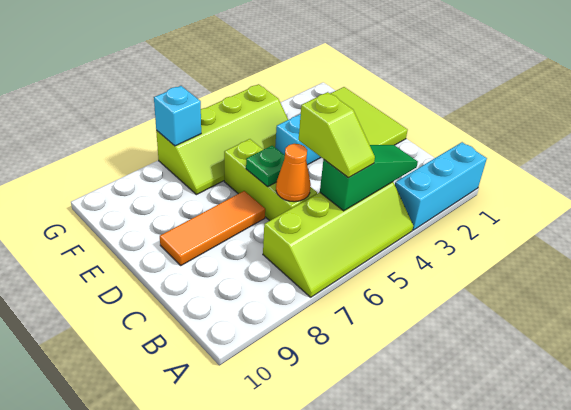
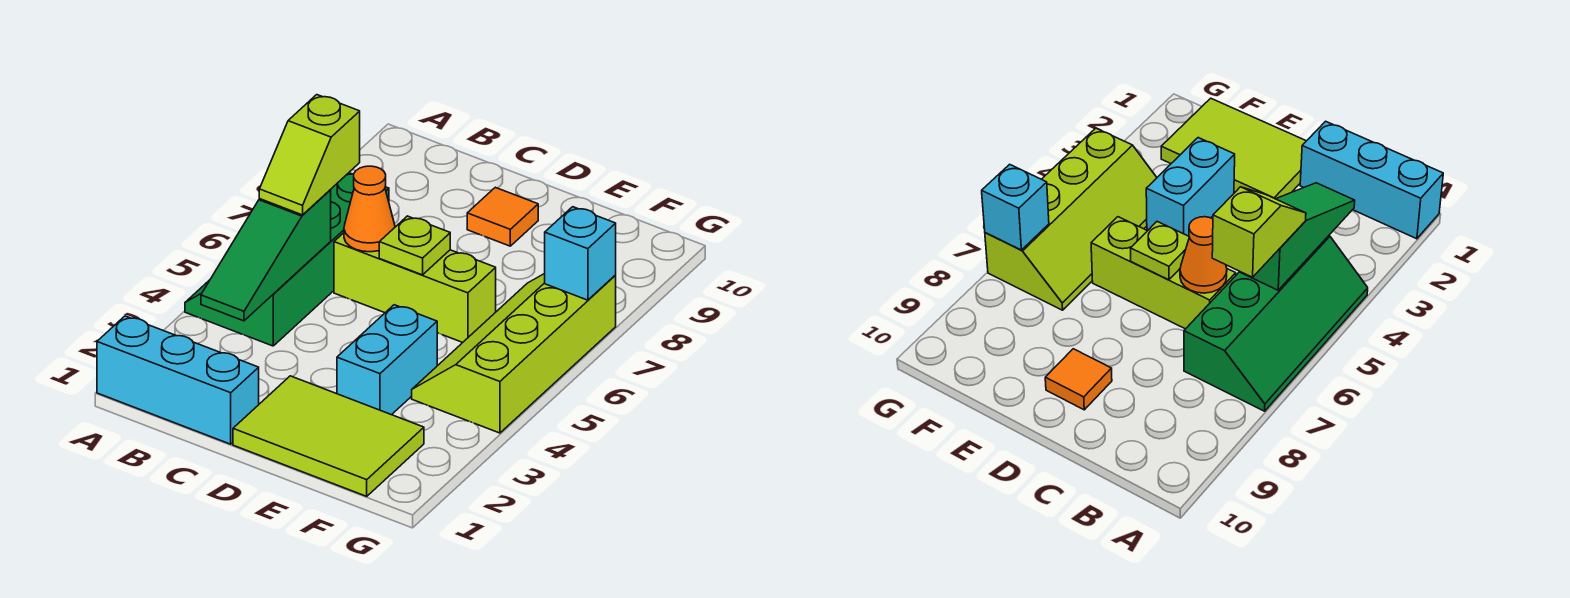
cyan 1x3 brick [395,142,487,230] -> cyan 1x3 brick turned to [97,316,259,444]
lime 2x4 slope [263,182,413,297] -> green 2x4 slope [185,173,389,346]
lime 1x2 slope [299,92,375,178] -> lime 1x2 slope turned to [259,95,360,215]
green 1x1 plate [246,146,285,187] -> lime 1x1 plate [379,216,450,275]
orange 1x3 tile [160,191,265,265] -> orange 1x1 tile [467,187,538,246]

